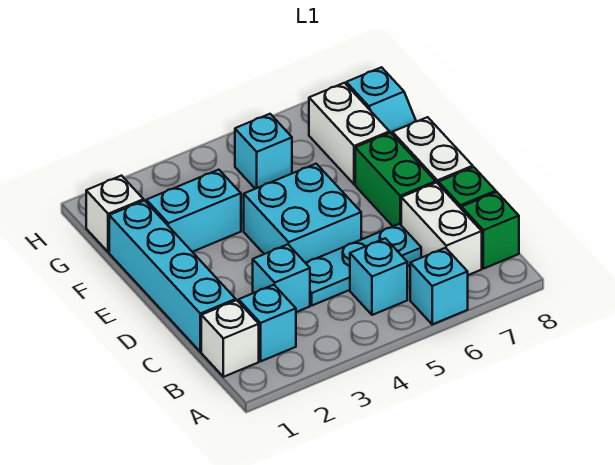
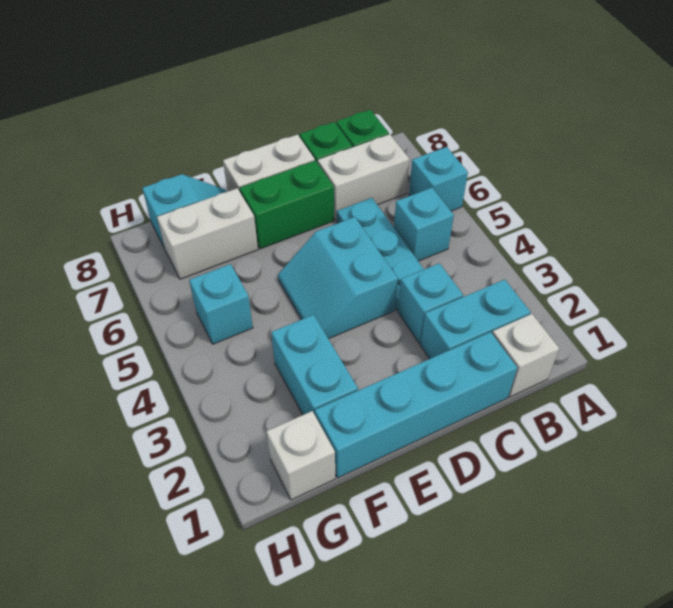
cyan 1x1 brick [239,285,296,361] -> cyan 1x2 brick [420,279,531,359]
cyan 2x2 brick [244,164,361,263] -> cyan 2x2 slope [278,217,398,339]

